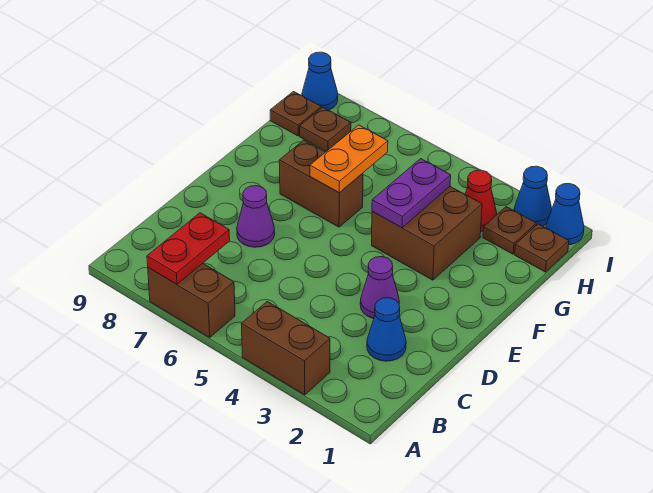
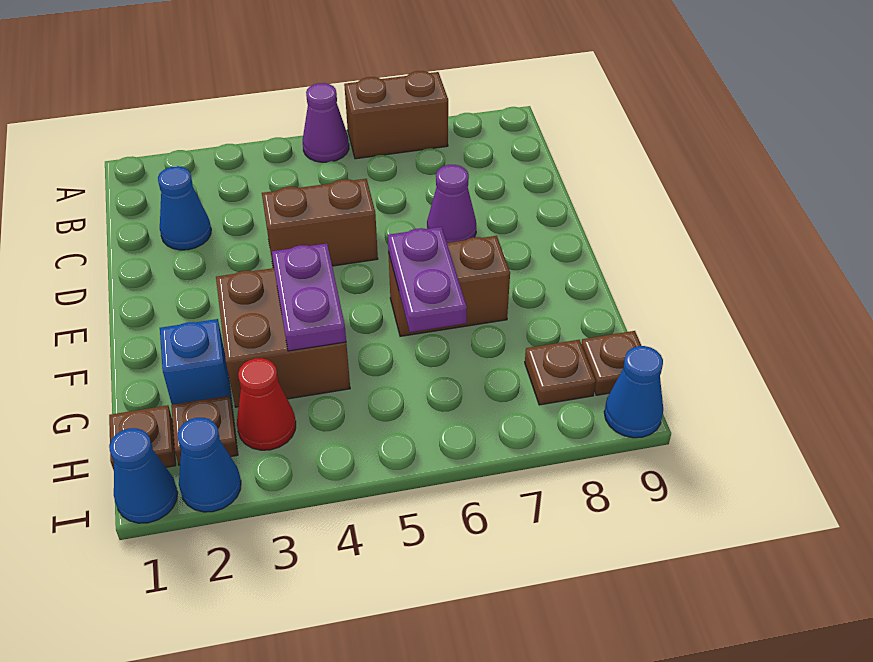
brown 1x2 brick [242,301,330,395] -> brown 1x2 brick moved to [262,179,378,268]
red 1x2 plate [147,213,230,284] -> none
purple 1x1 cone [360,257,399,319] -> purple 1x1 cone moved to [303,83,349,162]
orange 1x2 plate [310,125,388,193] -> purple 1x2 plate [388,227,467,332]
none -> blue 1x1 brick [160,319,232,405]

